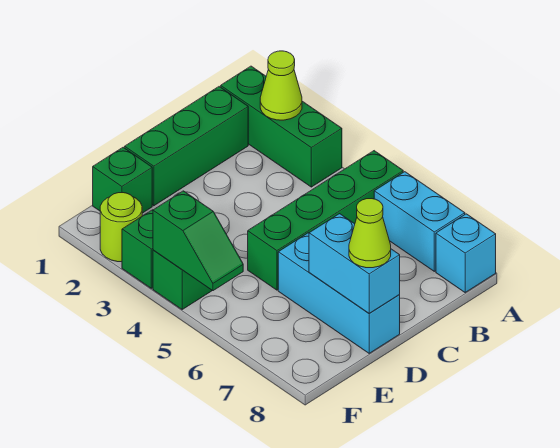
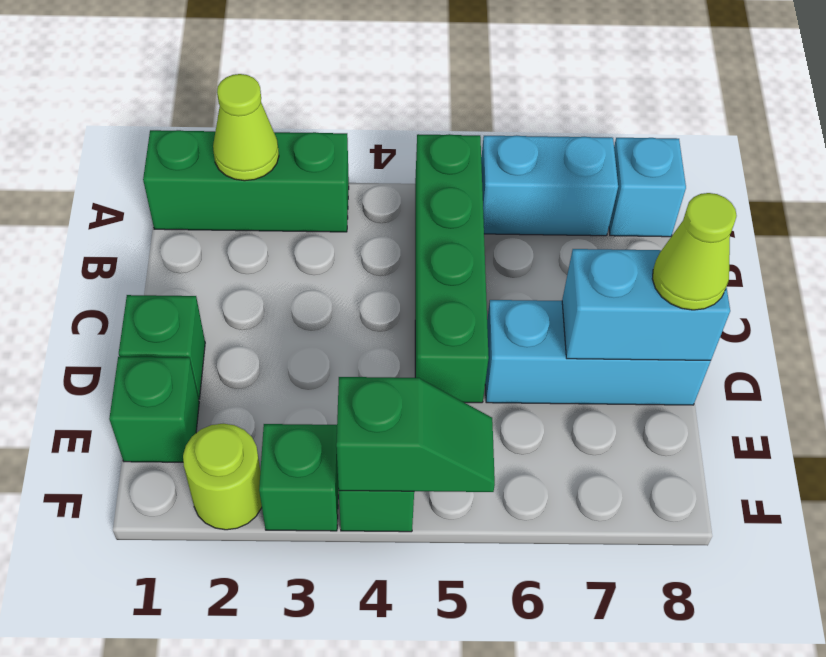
green 1x3 brick [125,87,248,206] -> green 1x1 brick [119,295,205,399]

